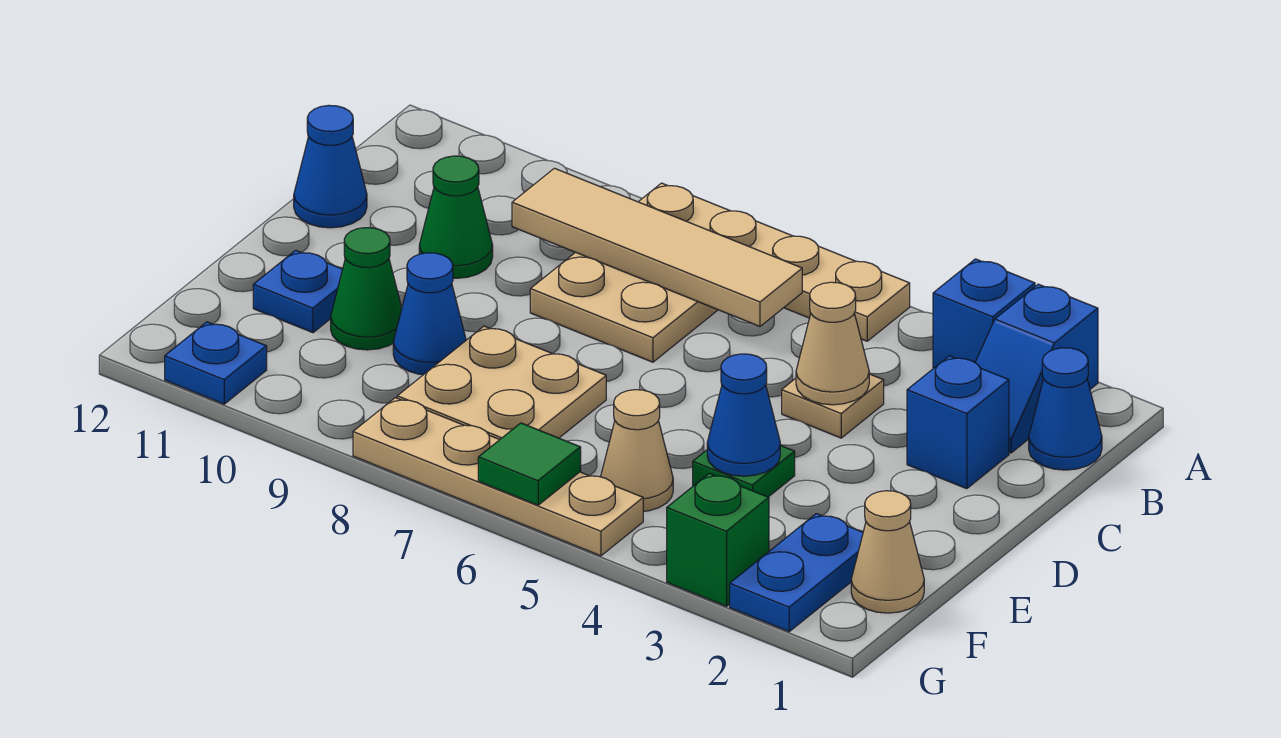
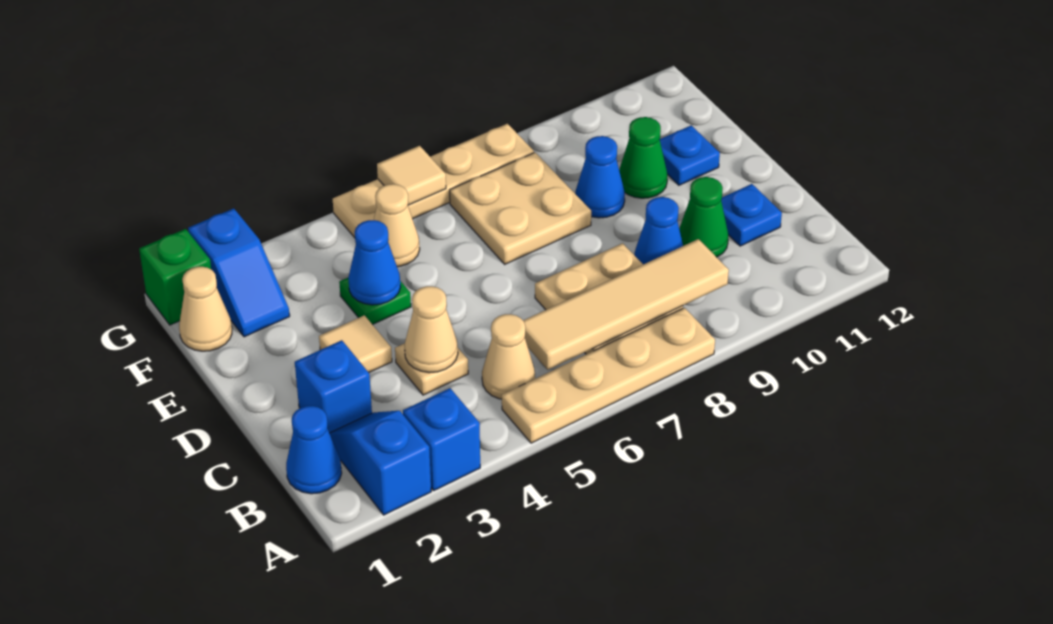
none -> tan 1x1 cone [482,314,535,399]
blue 1x1 cone [294,105,367,228] -> blue 1x1 cone moved to [634,197,683,264]
none -> tan 1x1 tile [319,315,392,372]
blue 1x2 plate [730,514,863,631] -> blue 1x2 slope [188,208,290,337]
green 1x1 brick [667,474,769,606] -> green 1x1 brick moved to [139,229,211,325]
green 1x1 tile [478,423,581,505] -> tan 1x1 tile [377,146,446,205]
blue 1x1 plate [165,322,267,404] -> blue 1x1 plate moved to [721,184,782,246]

